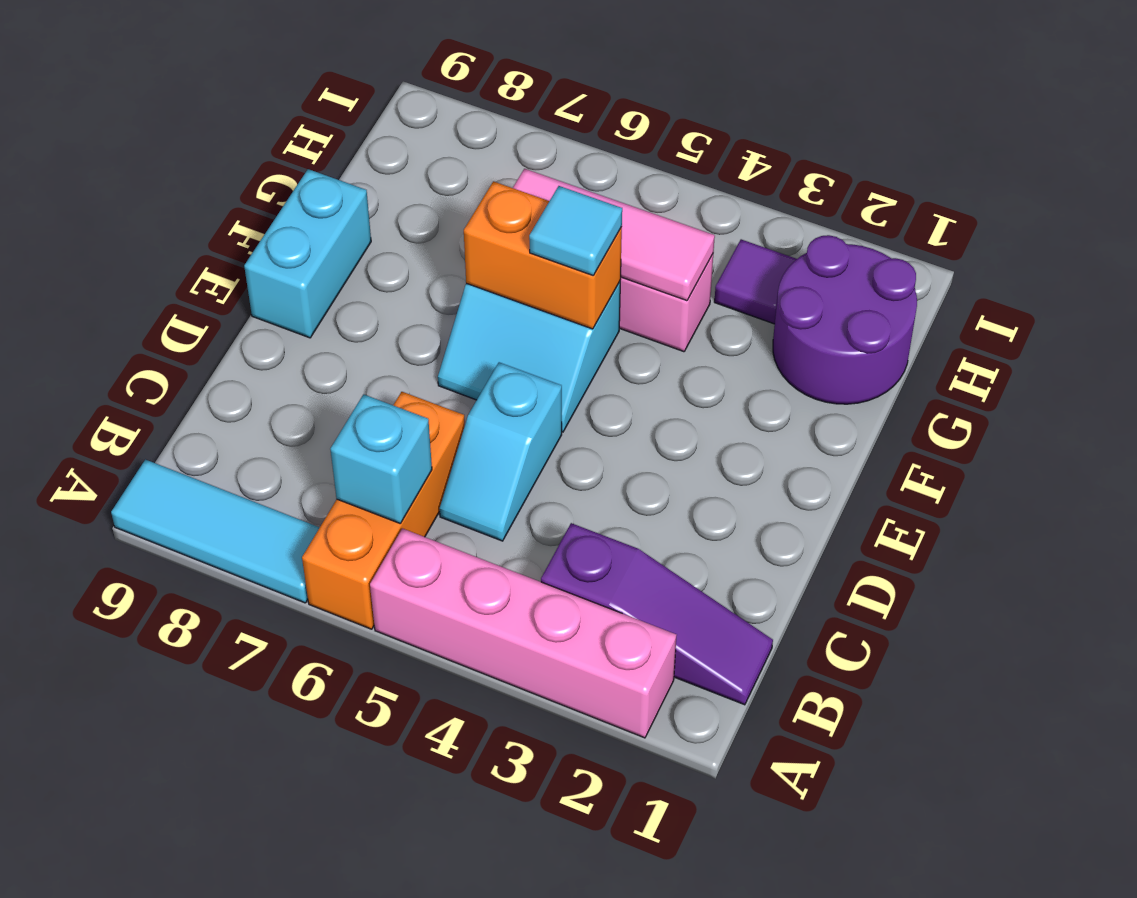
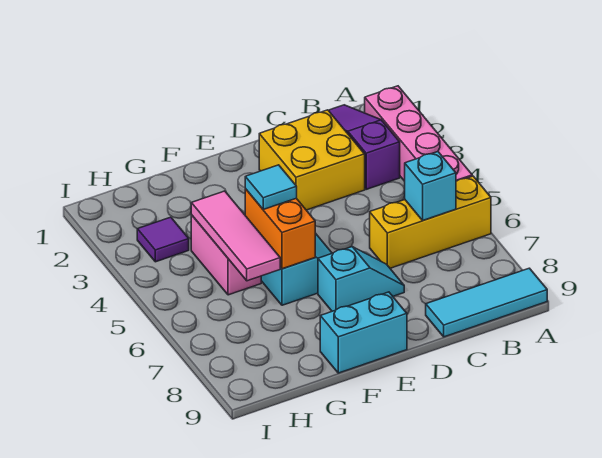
orange 1x3 brick [302,392,465,629] -> yellow 1x3 brick [370,176,491,268]
cyan 1x3 tile [111,460,320,603] -> cyan 1x3 tile turned to [426,268,547,337]
none -> yellow 2x2 brick [259,110,365,210]
cyan 1x2 slope [440,362,562,541] -> cyan 1x2 slope moved to [318,247,404,311]
purple 2x2 round brick [773,235,917,404] -> none

